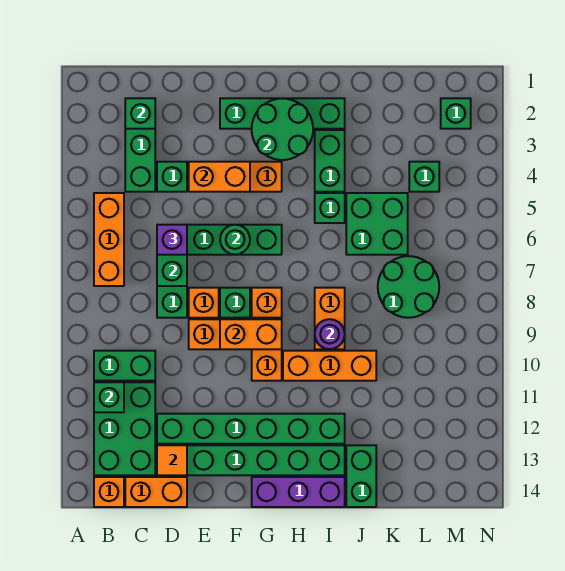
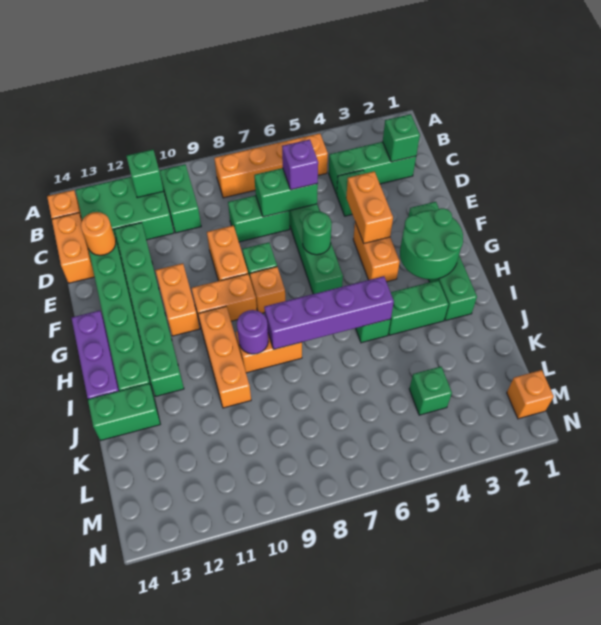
orange 1x3 brick [94,193,124,286] -> orange 1x4 brick [214,133,328,198]
orange 1x1 tile [157,445,187,475] -> orange 1x1 round brick [81,212,116,255]
orange 1x1 brick [189,288,219,318] -> orange 1x1 brick moved to [507,370,554,419]
orange 1x2 brick [220,319,282,349] -> orange 1x2 brick moved to [155,263,200,336]
none -> purple 1x4 brick [264,276,394,349]
green 2x2 brick [346,193,408,255] -> none
green 2x2 round brick [378,256,439,318] -> none
green 1x1 brick [441,98,471,129] -> none

